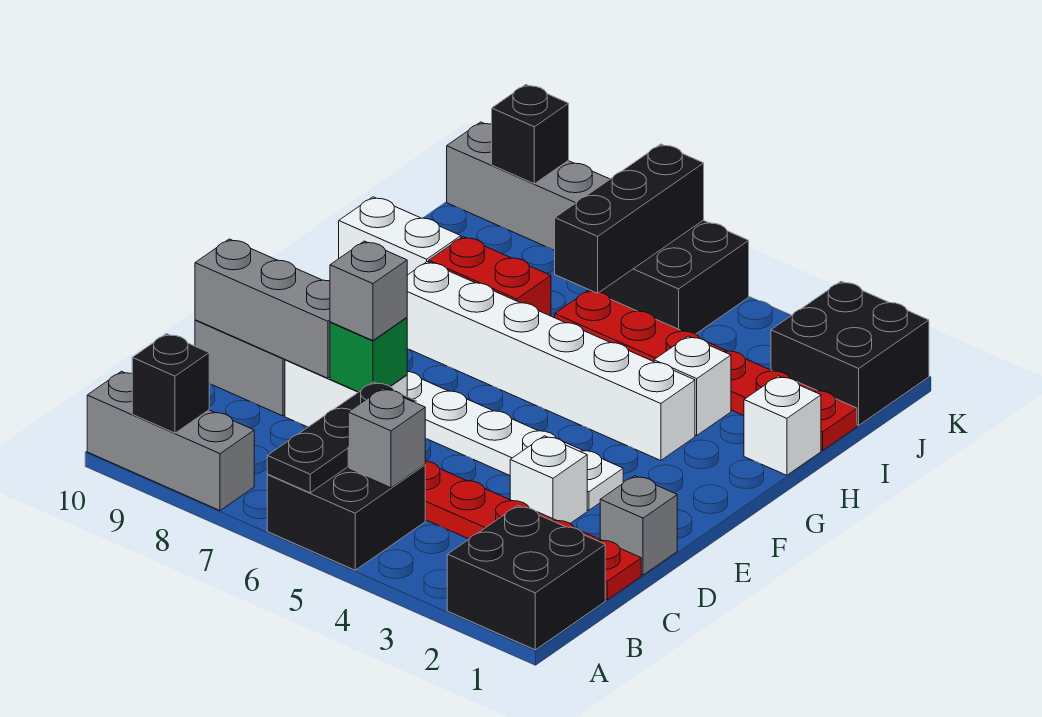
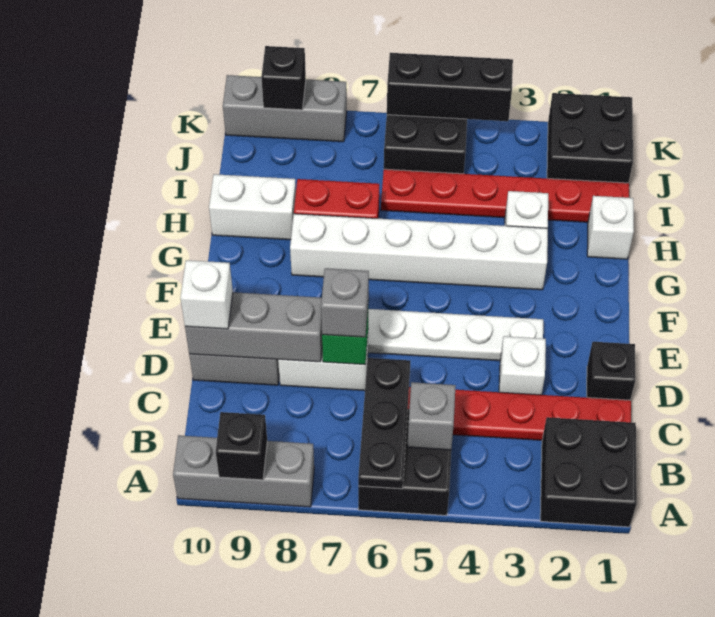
grey 1x1 brick [600,476,677,575] -> black 1x1 brick [587,342,635,400]
none -> white 1x1 brick [180,260,233,329]
black 1x3 brick [555,144,704,293] -> black 1x3 brick turned to [387,53,513,121]

